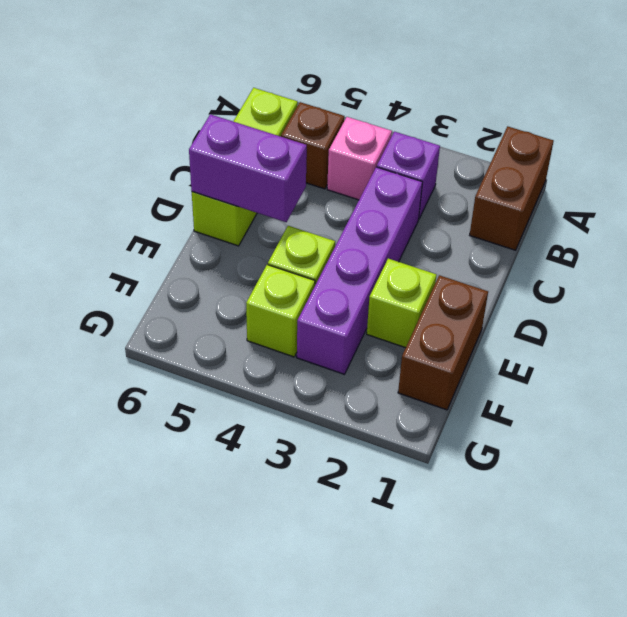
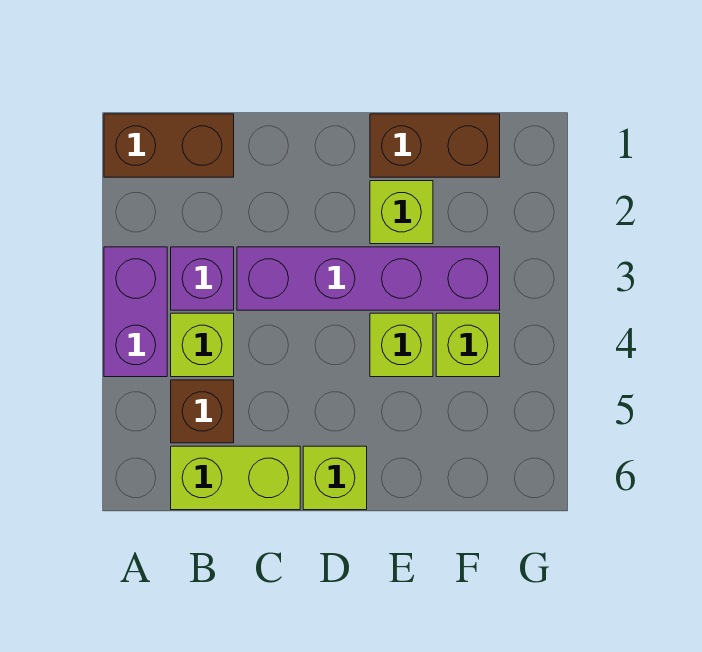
pink 1x1 brick [327,117,392,200] -> lime 1x1 brick [171,313,234,377]
purple 1x2 brick [189,114,307,222] -> purple 1x2 brick moved to [104,247,167,377]

